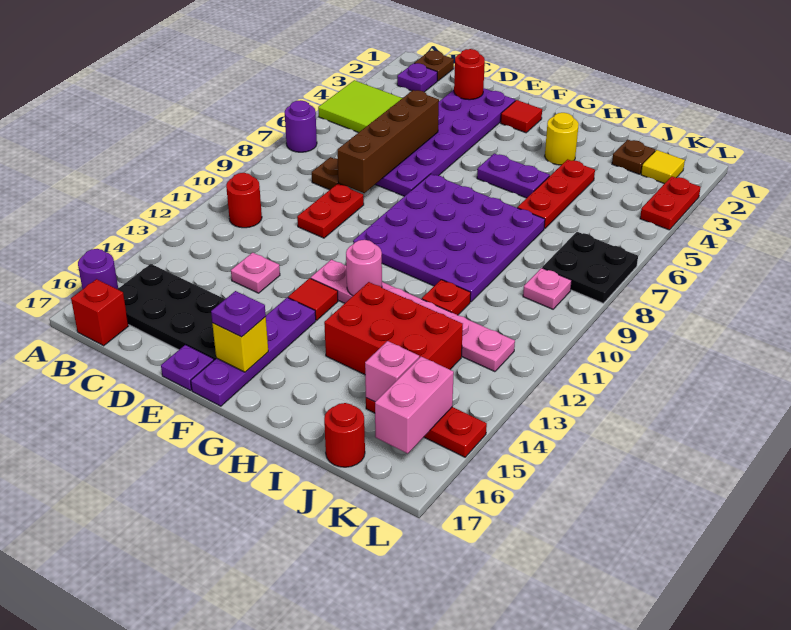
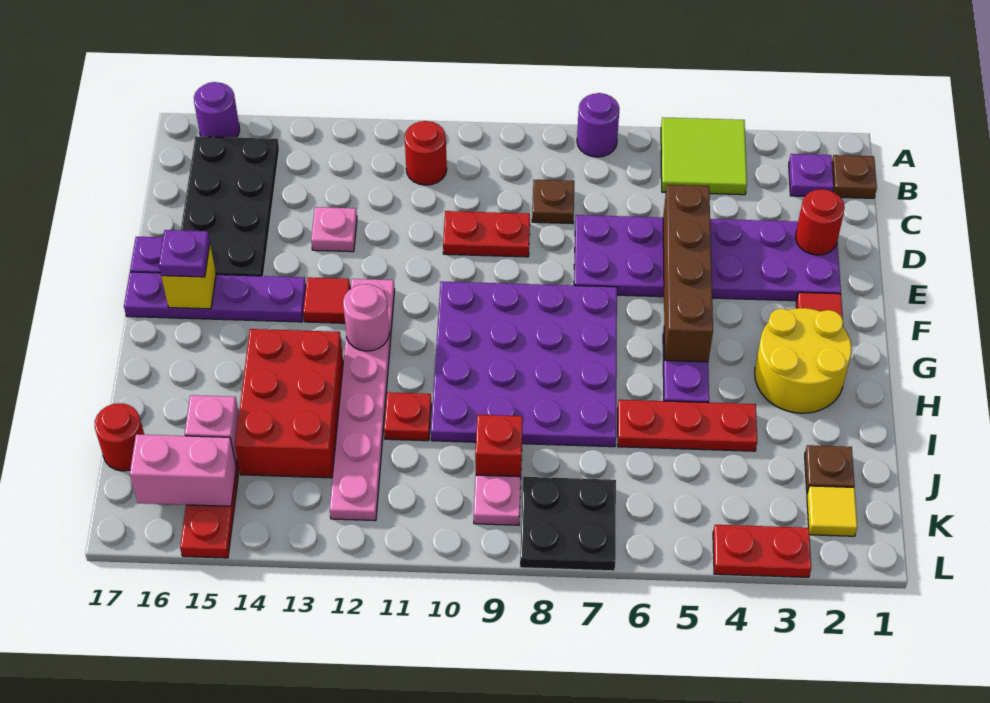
red 1x1 brick [71,279,128,346] -> red 1x1 brick moved to [475,415,523,477]
brown 1x4 brick [337,90,439,193] -> brown 1x4 brick turned to [663,185,713,362]
yellow 1x1 round brick [545,113,579,165] -> yellow 2x2 round brick [755,308,852,413]

